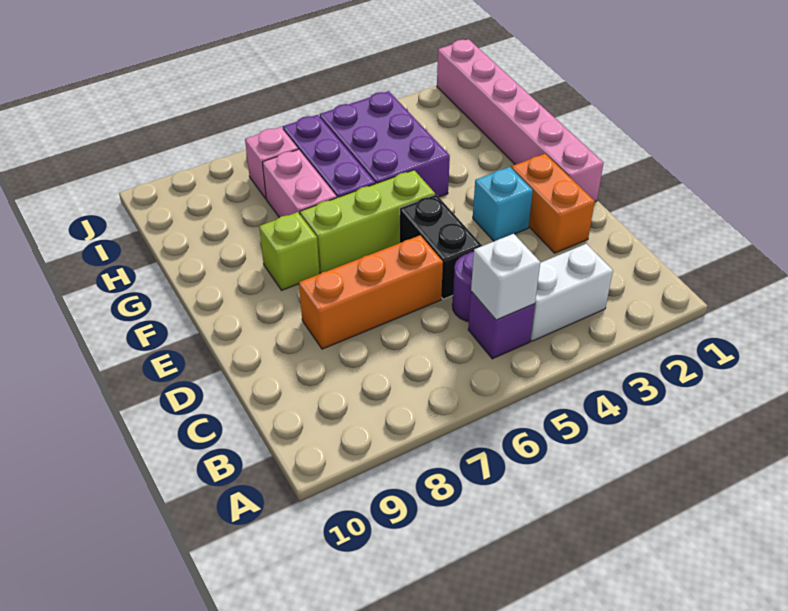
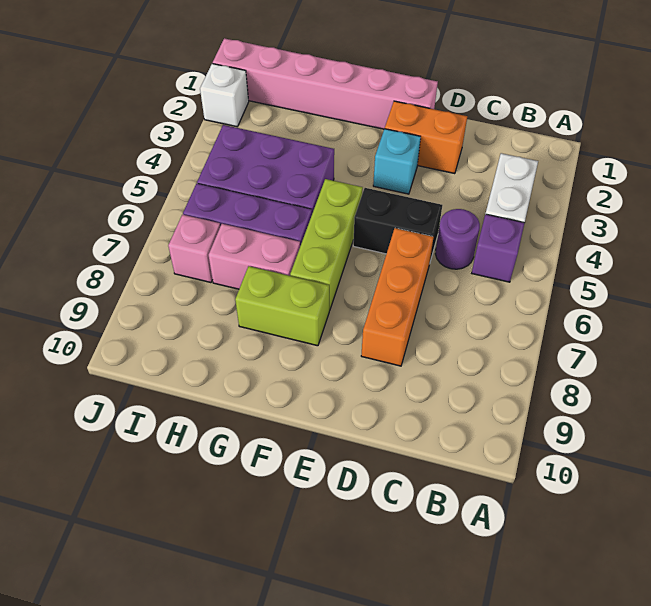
white 1x1 brick [471,234,540,320] -> white 1x1 brick moved to [200,64,249,127]
lime 1x1 brick [259,212,320,290] -> lime 1x2 brick [235,266,329,346]

